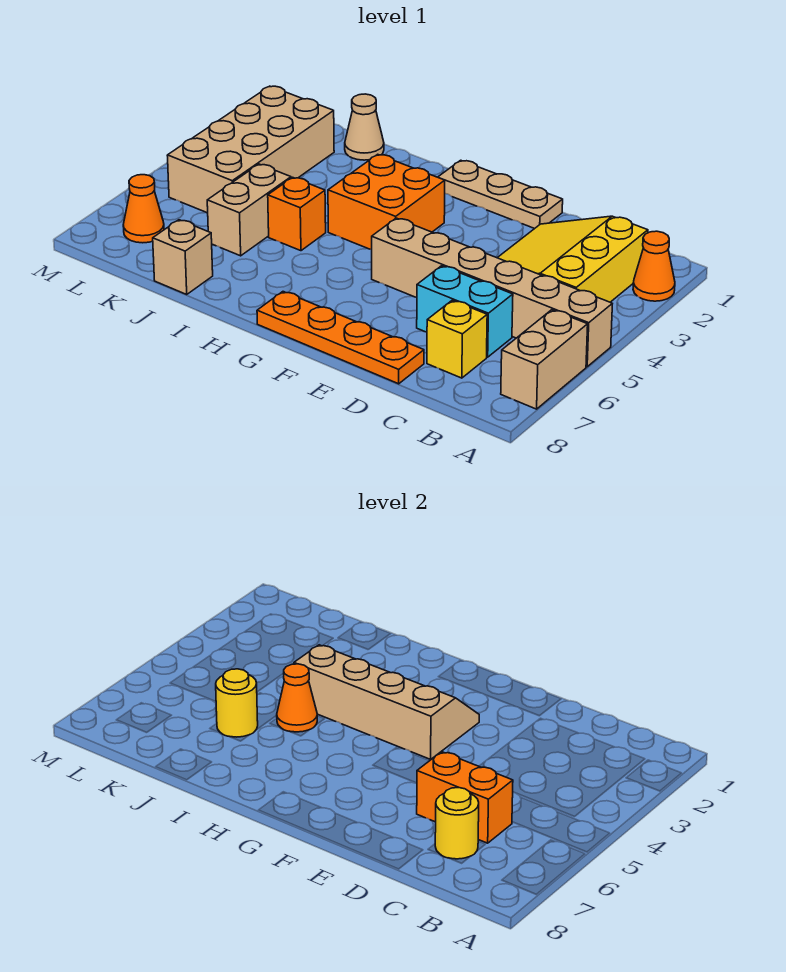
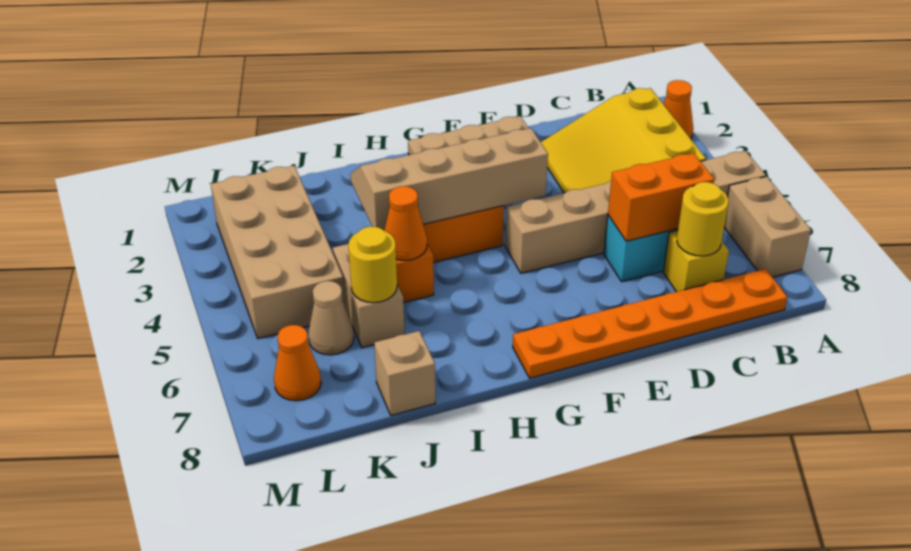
orange 1x4 plate [257,292,424,384] -> orange 1x6 plate [513,269,787,378]
tan 1x1 cone [345,94,384,160] -> tan 1x1 cone moved to [308,281,354,355]

